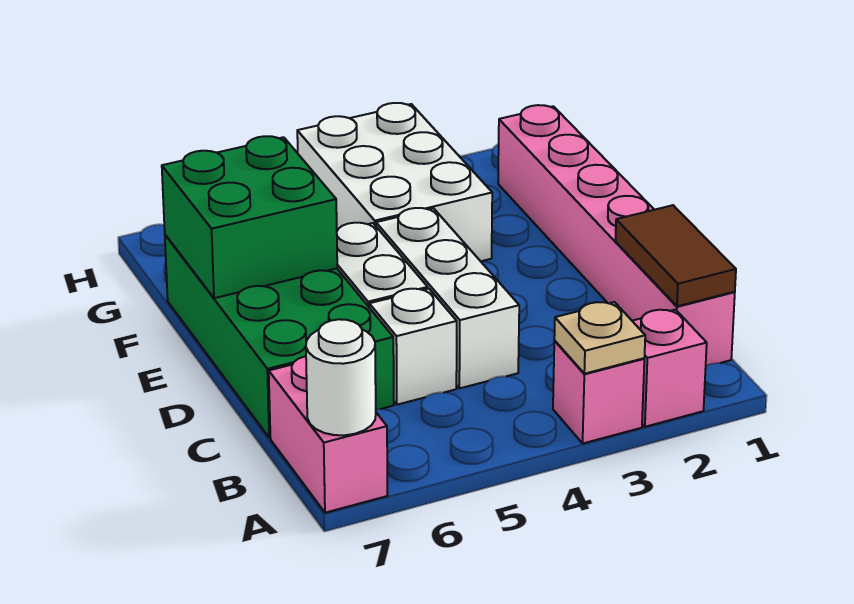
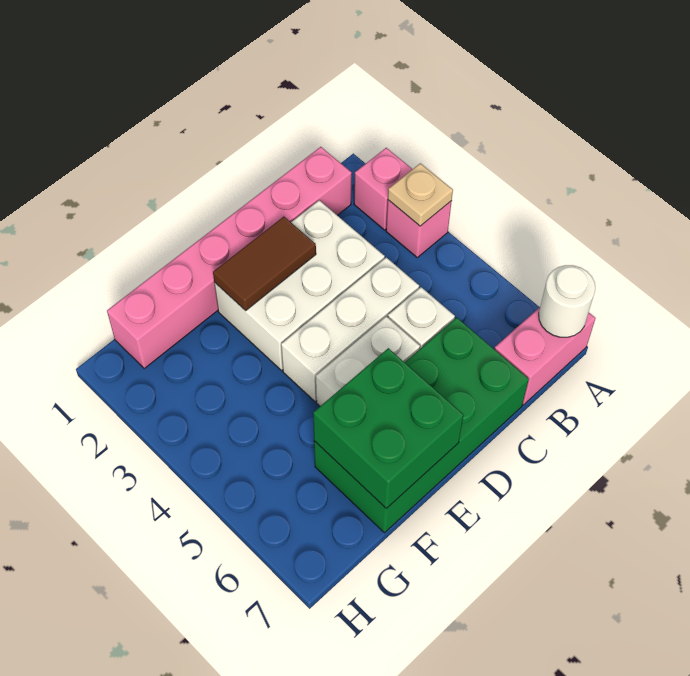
brown 1x2 tile [615,205,736,306] -> brown 1x2 tile moved to [213,217,316,311]
white 2x3 brick [297,103,492,261] -> white 2x3 brick moved to [214,200,385,370]

